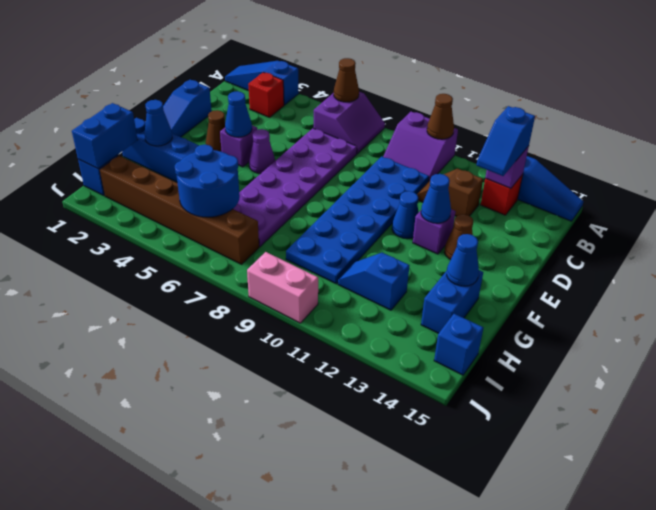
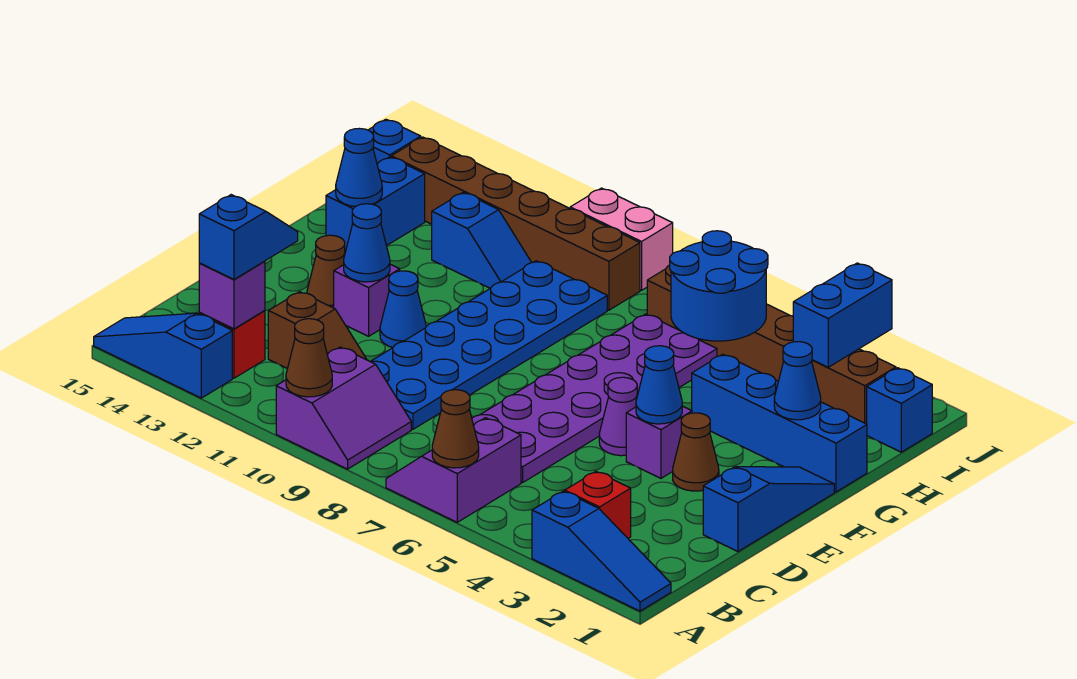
purple 2x2 slope [383,112,458,180] -> purple 2x2 slope turned to [276,347,411,469]
blue 1x2 brick [72,103,138,169] -> blue 1x2 brick moved to [793,263,892,367]
none -> brown 1x6 brick [391,137,640,310]

